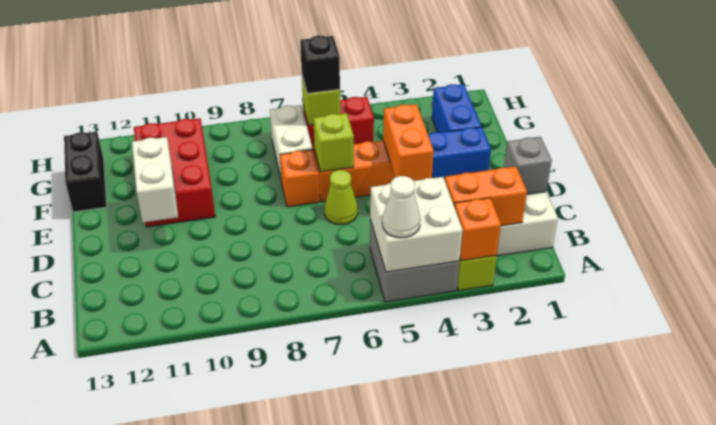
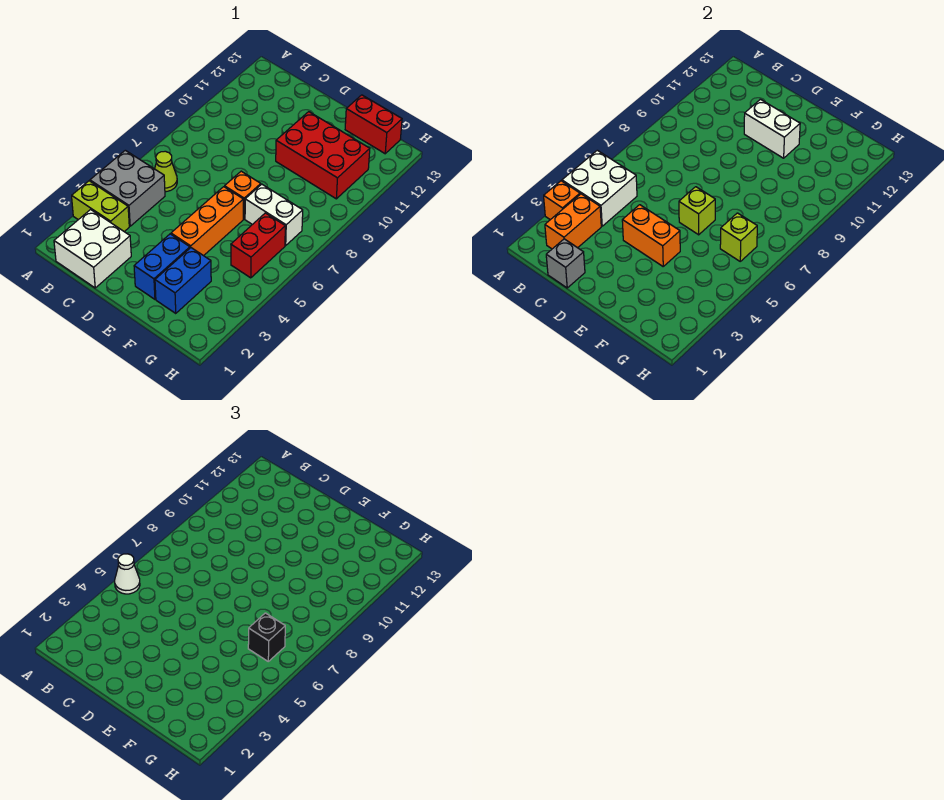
lime 1x1 cone [324,170,358,225] -> lime 1x1 cone moved to [155,151,177,192]
blue 1x2 brick [432,84,482,132] -> blue 1x2 brick turned to [155,248,211,313]
black 1x2 brick [64,132,107,212] -> red 1x2 brick [345,95,402,154]

